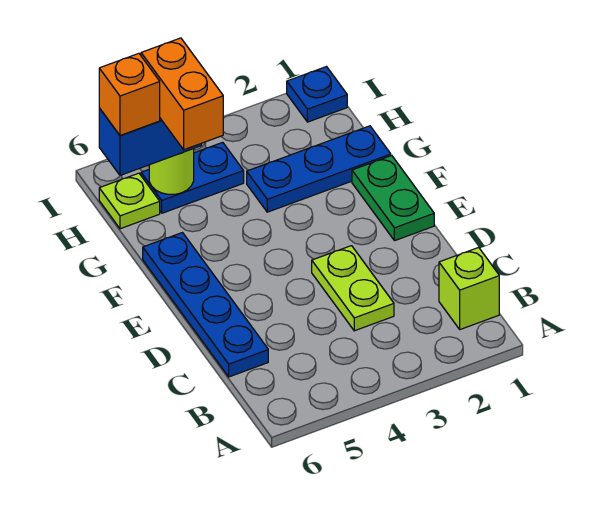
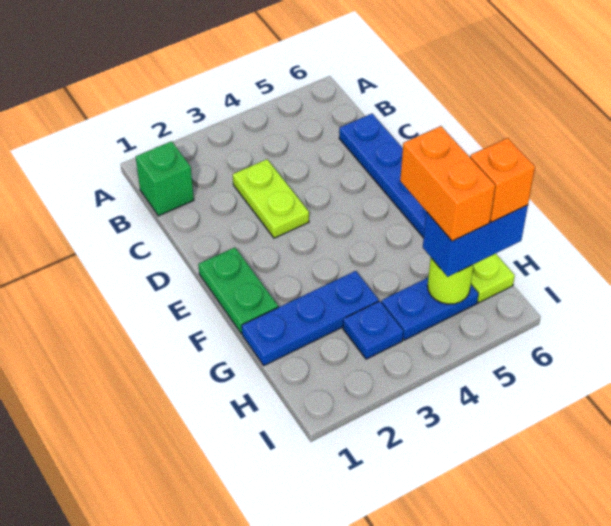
lime 1x1 brick [439,247,499,329] -> green 1x1 brick [136,141,194,216]
blue 1x1 plate [287,67,347,122] -> blue 1x1 plate moved to [343,301,403,359]

